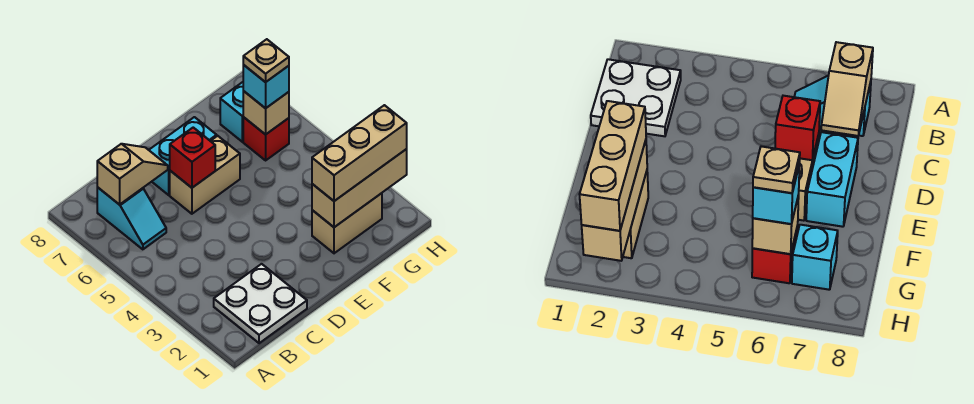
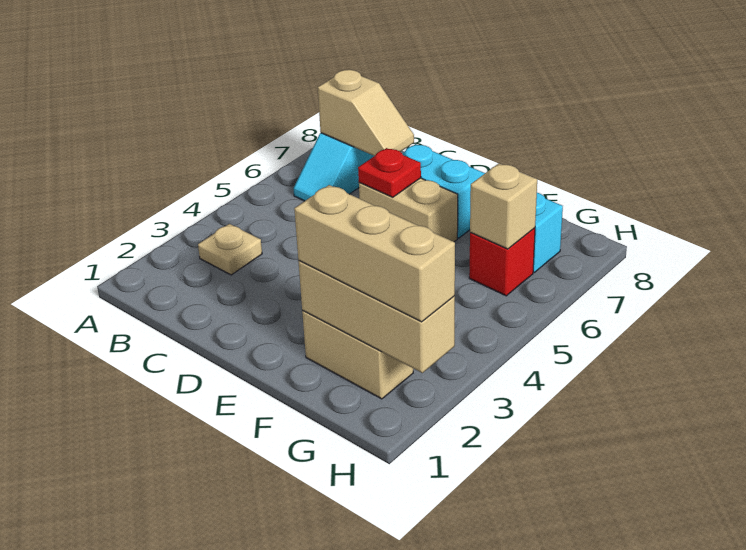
white 2x2 plate [214,264,307,343] -> none
red 1x1 brick [170,128,215,188] -> red 1x1 plate [358,148,421,197]
cyan 1x1 brick [243,65,289,108] -> none
tan 1x1 plate [243,39,289,82] -> tan 1x1 plate moved to [198,224,262,275]

